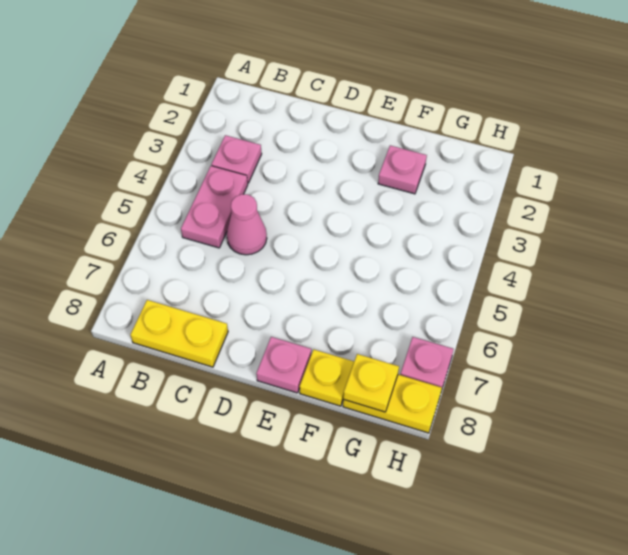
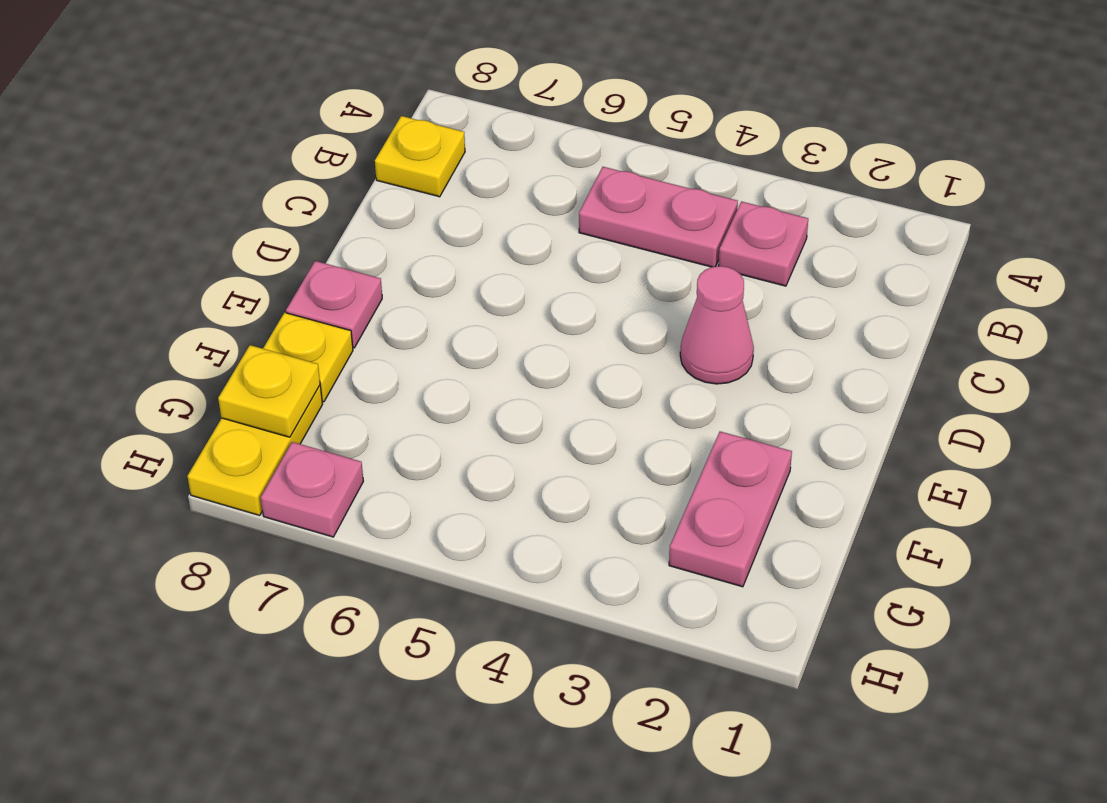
yellow 1x2 plate [130,300,228,367] -> yellow 1x1 plate [375,116,465,197]
pink 1x1 cone [227,194,267,255] -> pink 1x1 cone moved to [680,266,754,384]
pink 1x1 plate [378,145,427,194] -> pink 1x2 plate [669,432,792,587]

